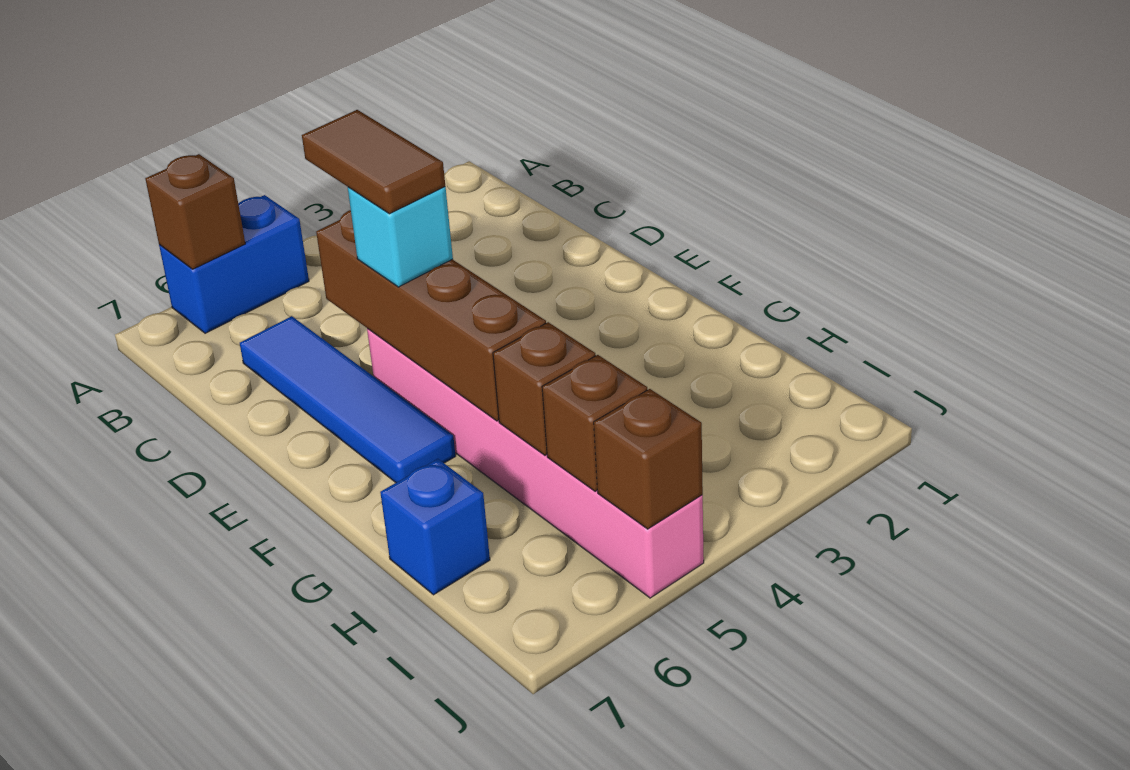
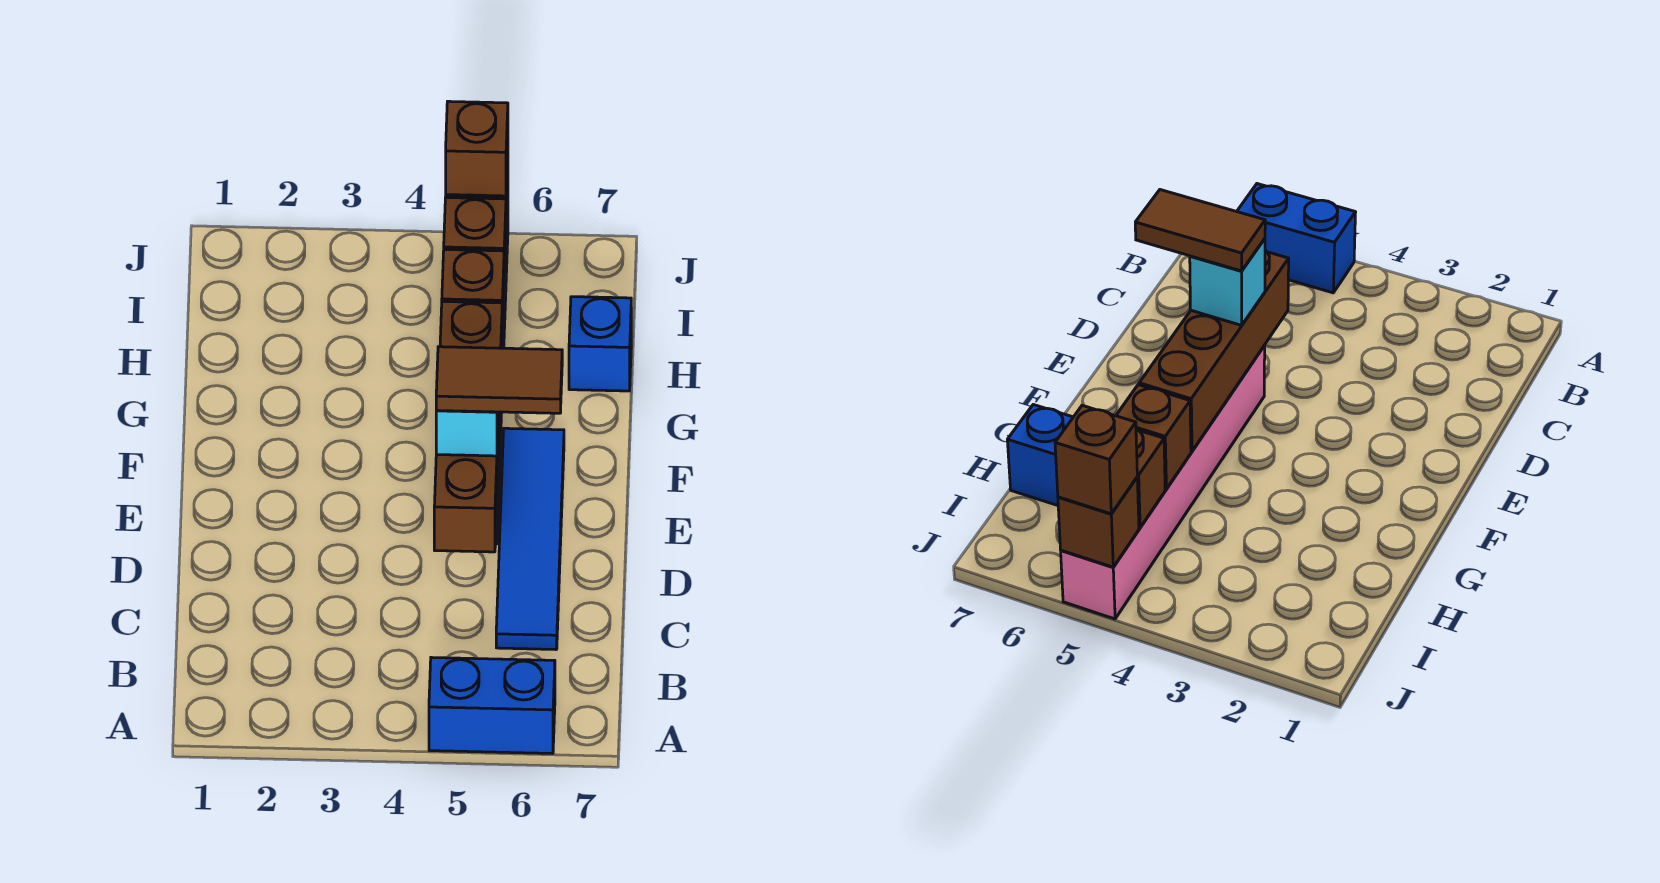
brown 1x1 brick [145,154,245,269] -> brown 1x1 brick moved to [446,101,508,196]
brown 1x2 tile [302,110,445,214] -> brown 1x2 tile turned to [436,347,562,413]

